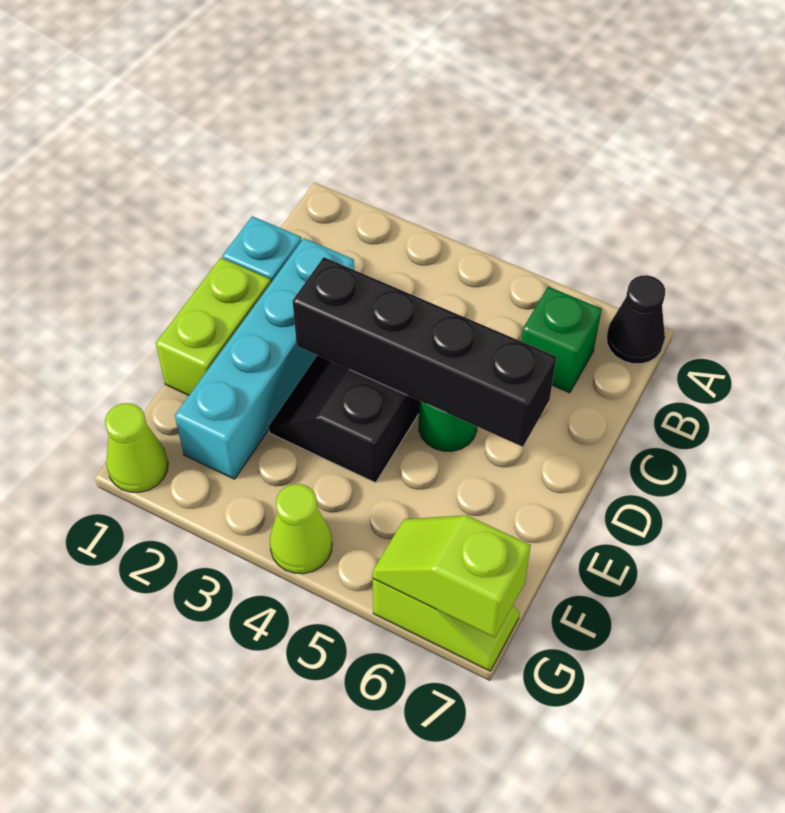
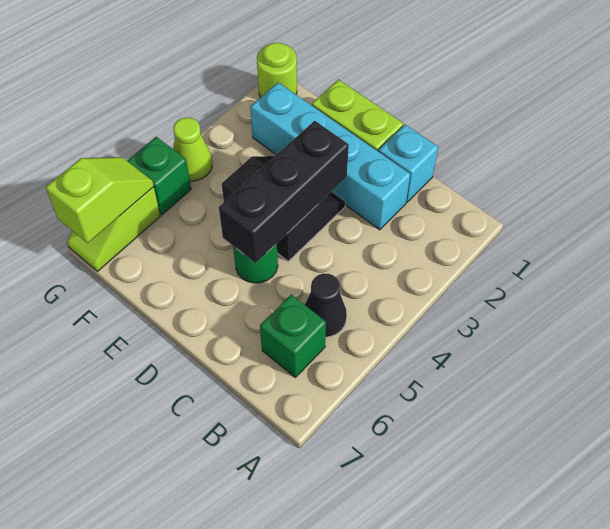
black 1x1 cone [607,275,665,364] -> black 1x1 cone moved to [305,273,347,337]
black 1x4 brick [293,257,556,447] -> black 1x3 brick [219,121,349,263]
lime 1x1 cone [105,403,168,492] -> lime 1x1 round brick [257,43,297,97]
none -> green 1x1 brick [127,137,191,215]

